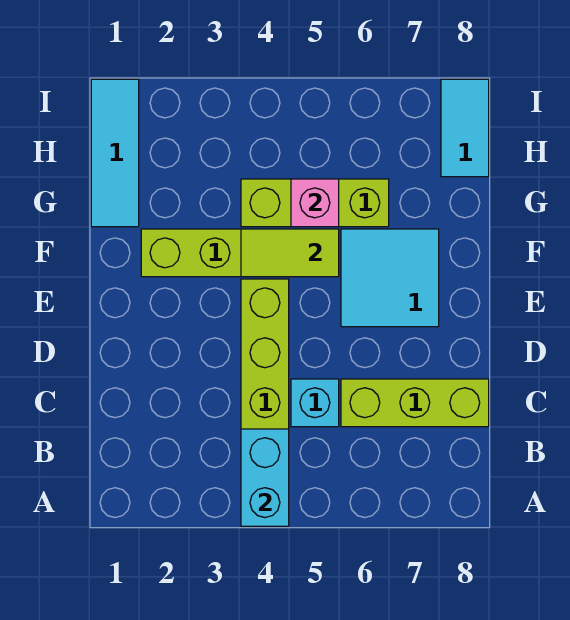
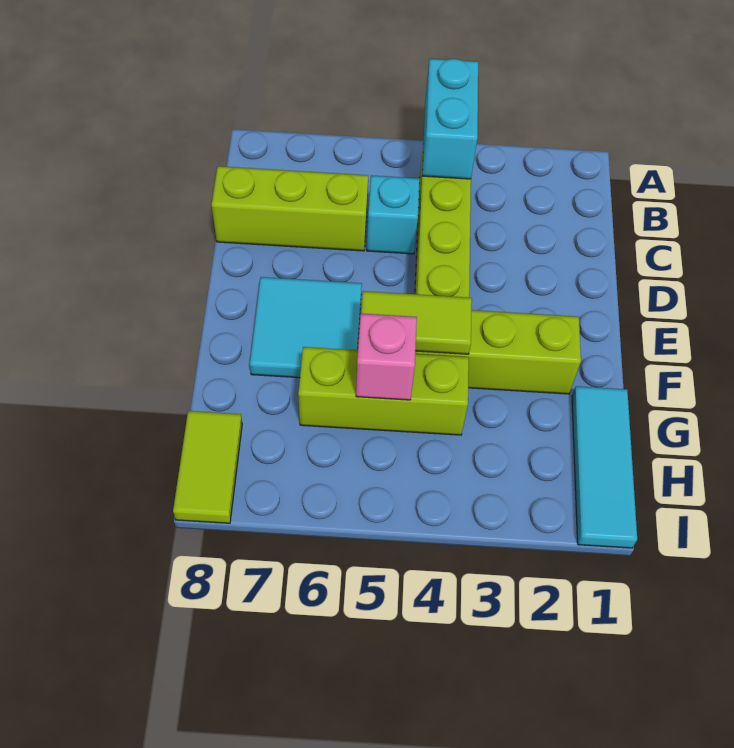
cyan 1x2 tile [441,79,489,177] -> lime 1x2 tile [173,411,242,523]

